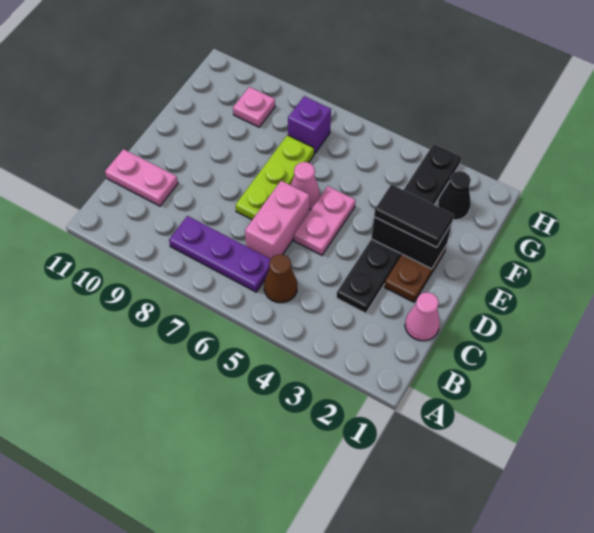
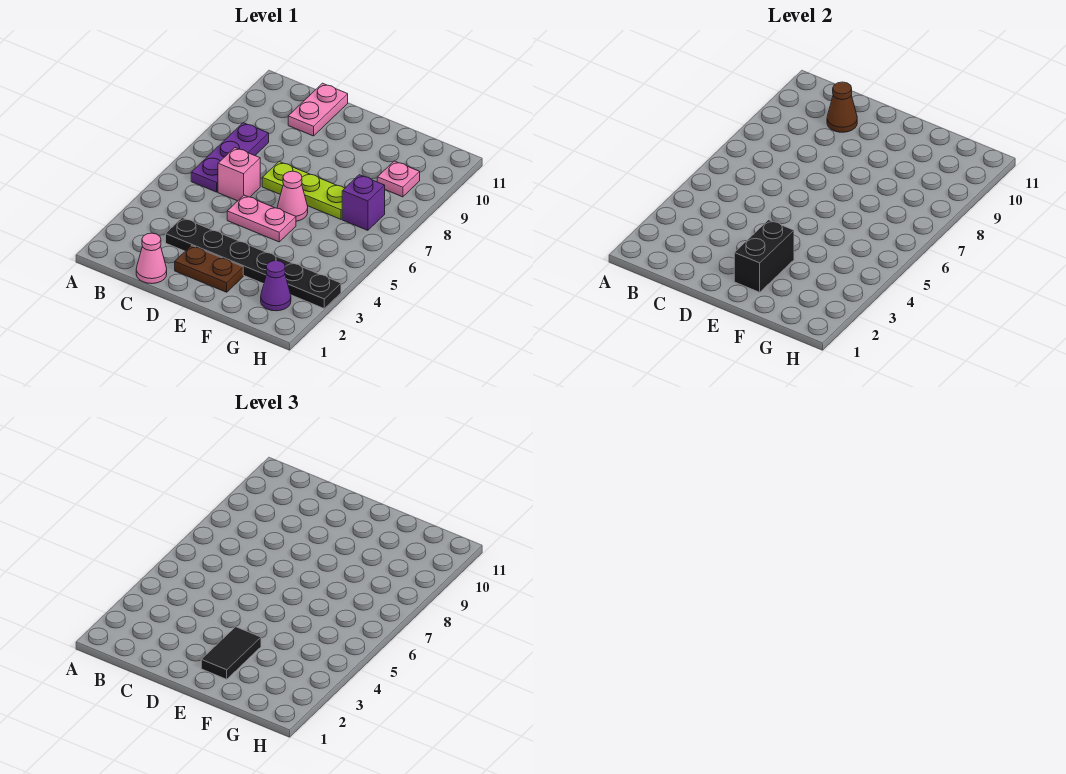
brown 1x1 cone [264,254,297,303] -> brown 1x1 cone moved to [827,82,857,132]
pink 1x2 brick [245,181,309,259] -> pink 1x1 brick [218,148,260,201]
black 1x1 cone [438,171,471,220] -> purple 1x1 cone [261,261,291,311]

